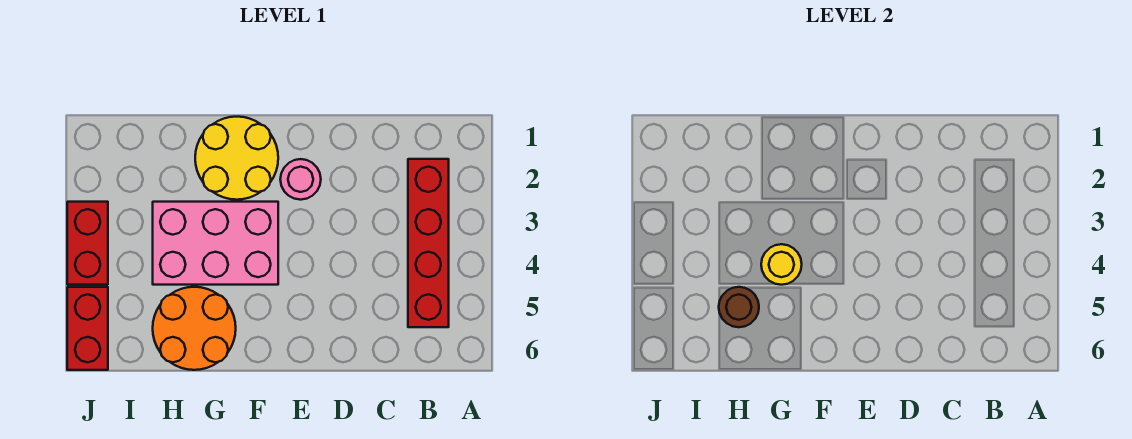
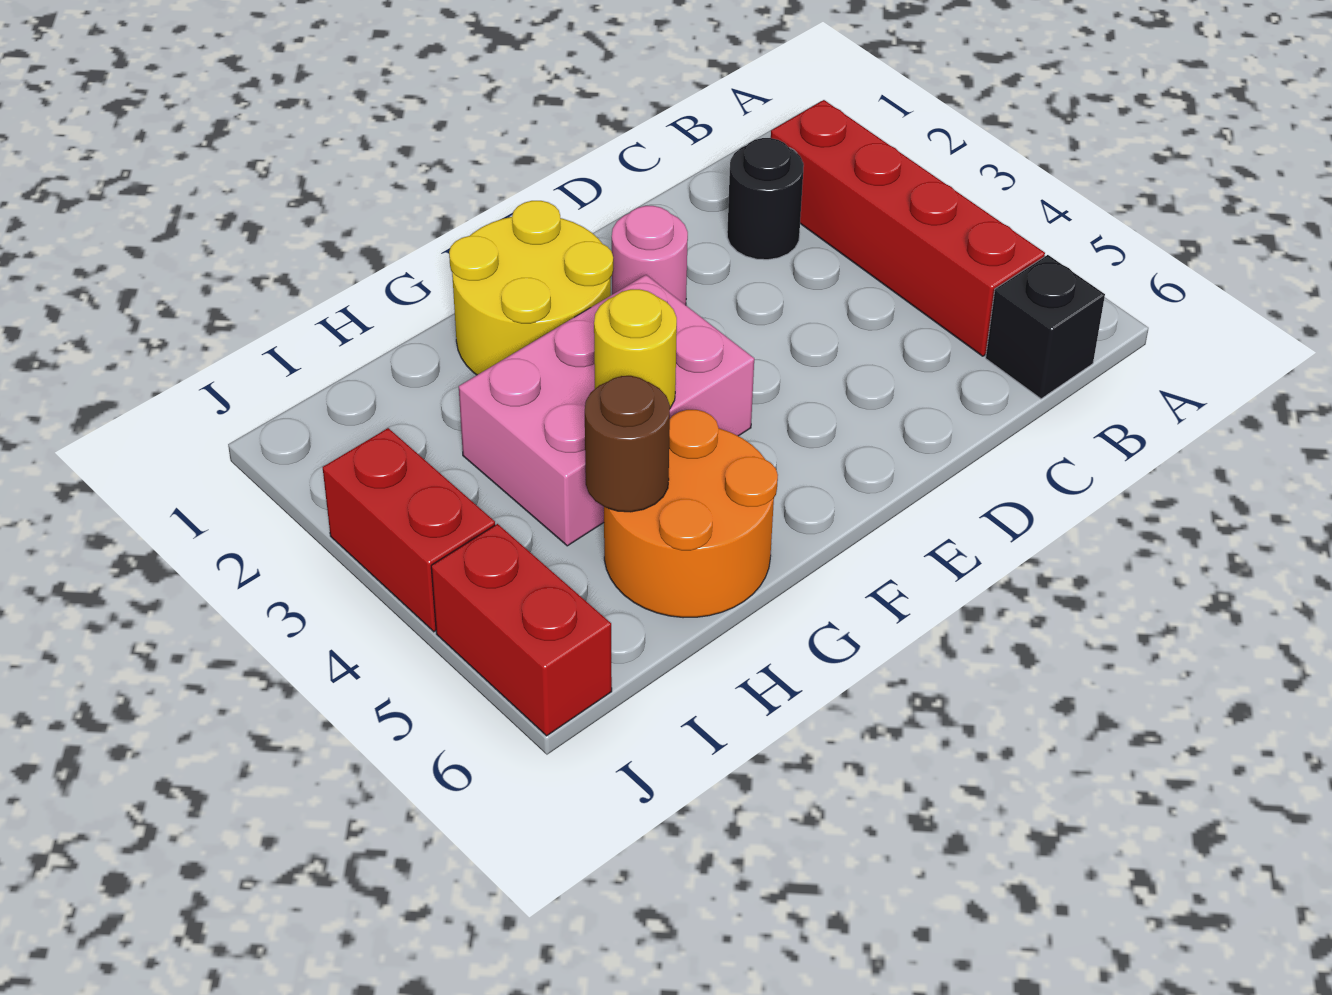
none -> black 1x1 brick [986,255,1105,399]
none -> black 1x1 round brick [727,138,804,260]

